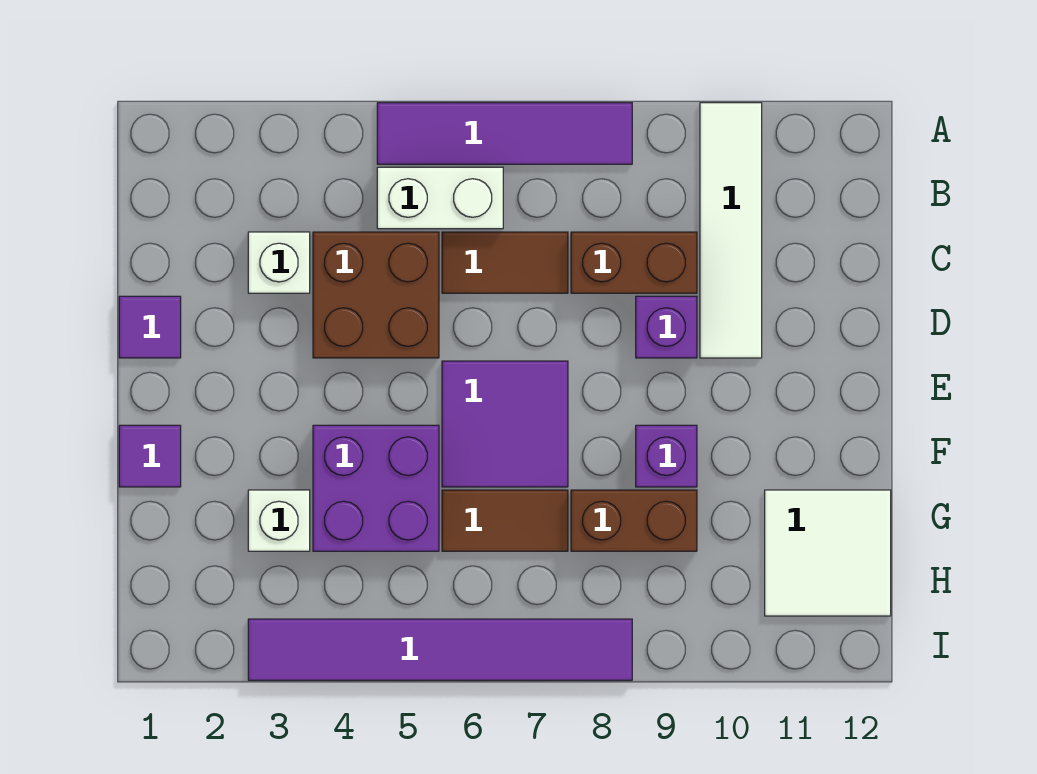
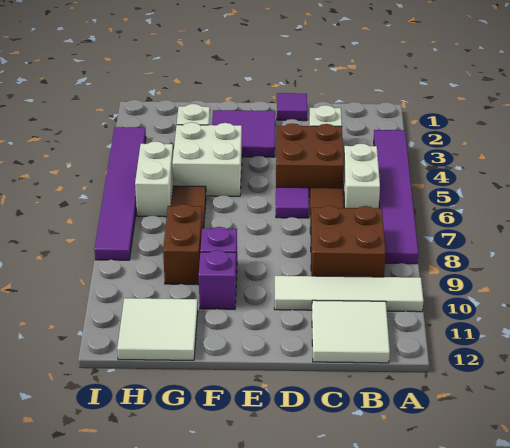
purple 1x4 tile [377,103,632,164] -> purple 1x6 tile [374,130,418,264]
none -> white 2x2 tile [312,300,390,363]
brown 1x2 brick [571,232,697,293] -> brown 2x2 brick [311,206,386,277]
purple 1x1 brick [636,296,697,358] -> purple 1x1 brick moved to [199,250,236,309]
purple 2x2 tile [442,361,568,487] -> purple 2x2 tile moved to [212,110,275,157]
purple 1x1 tile [119,425,181,487] -> purple 1x1 tile moved to [276,187,309,218]
purple 2x2 brick [313,425,439,551] -> white 2x2 brick [172,122,242,196]
none -> white 1x2 brick [135,141,173,217]

